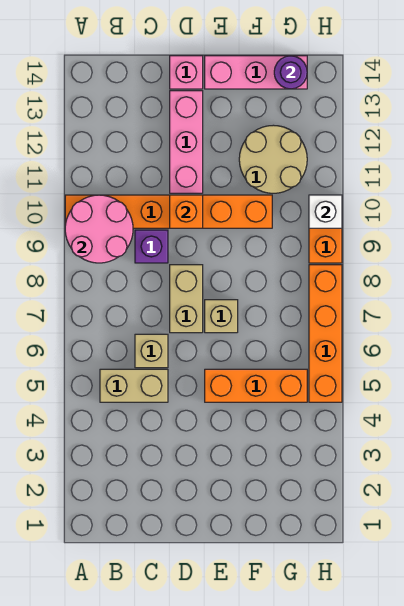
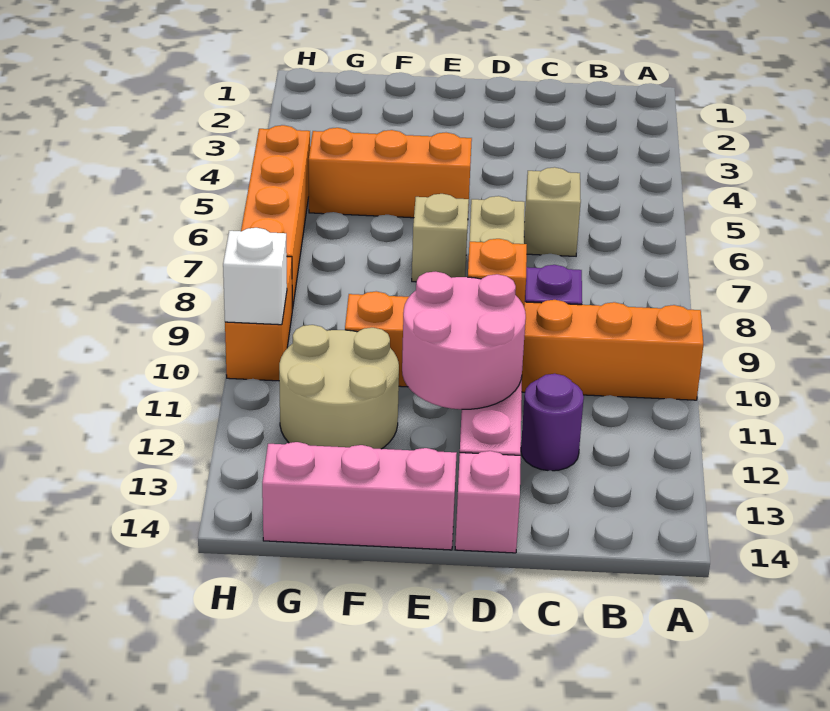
pink 2x2 round brick [65,195,133,263] -> pink 2x2 round brick moved to [402,272,526,409]
tan 1x2 brick [100,369,168,402] -> none
purple 1x1 round brick [274,56,307,89] -> purple 1x1 round brick moved to [521,374,584,471]

